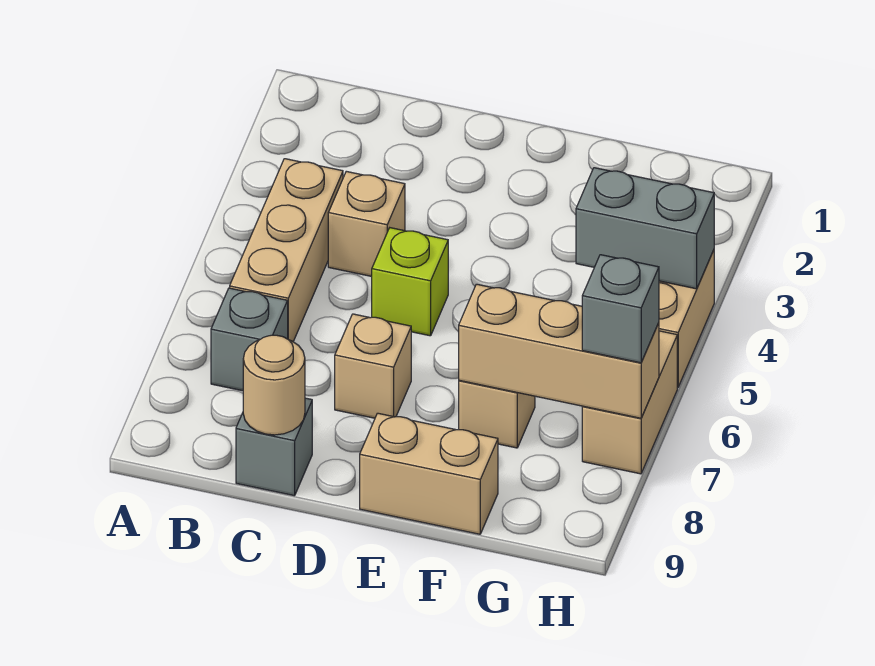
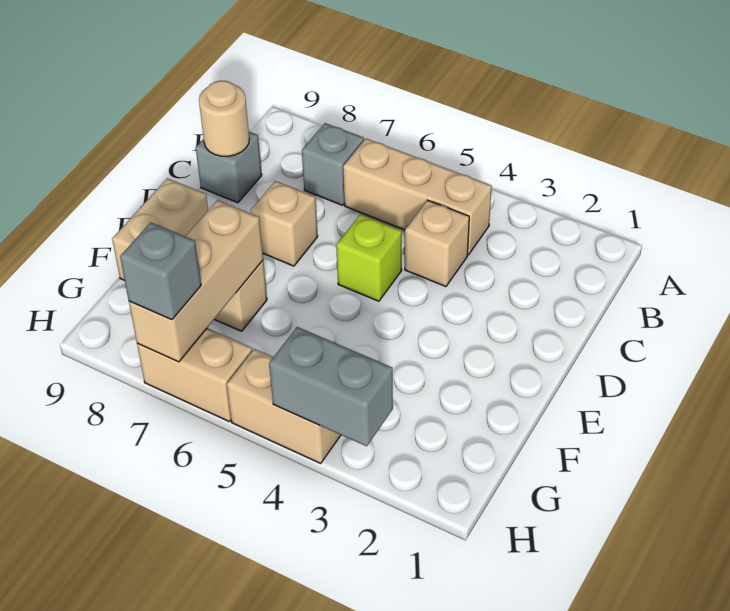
grey 1x2 brick [576,168,714,289] -> grey 1x2 brick turned to [269,327,393,446]

